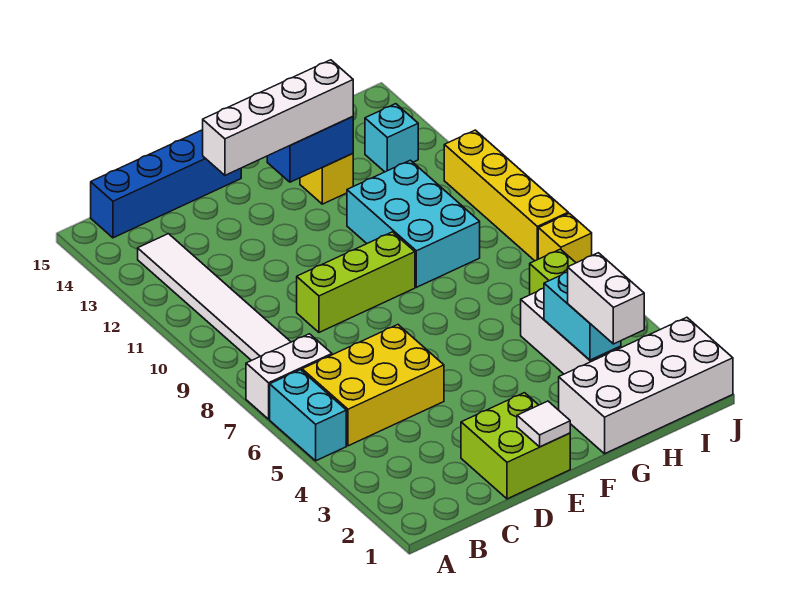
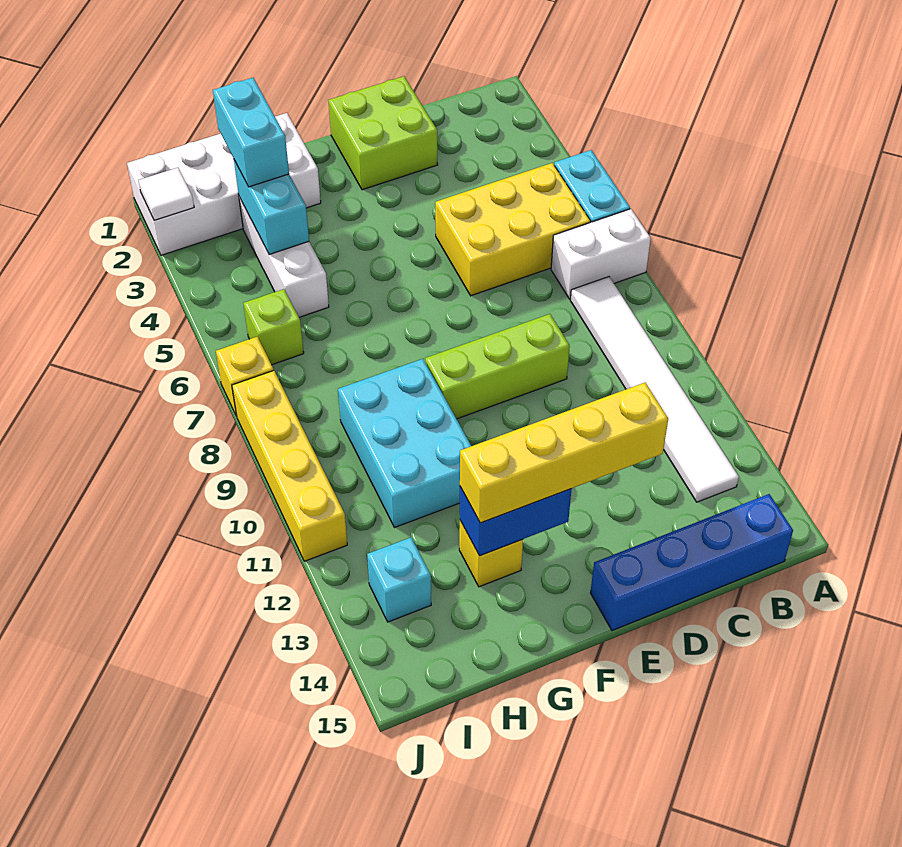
white 1x4 brick [203,60,353,175] -> yellow 1x4 brick [460,382,668,523]
white 1x1 tile [517,401,570,447] -> white 1x1 tile moved to [138,168,194,220]
white 1x2 brick [568,253,644,344] -> cyan 1x2 brick [213,78,289,187]

